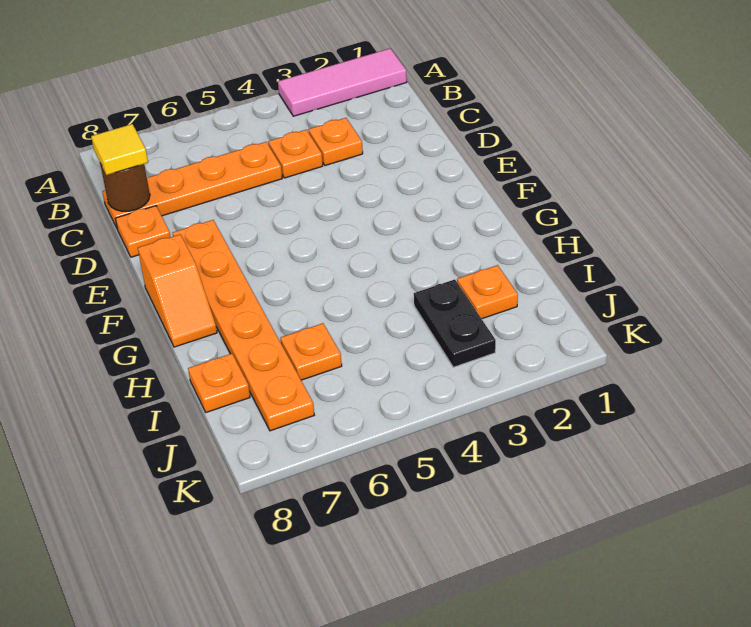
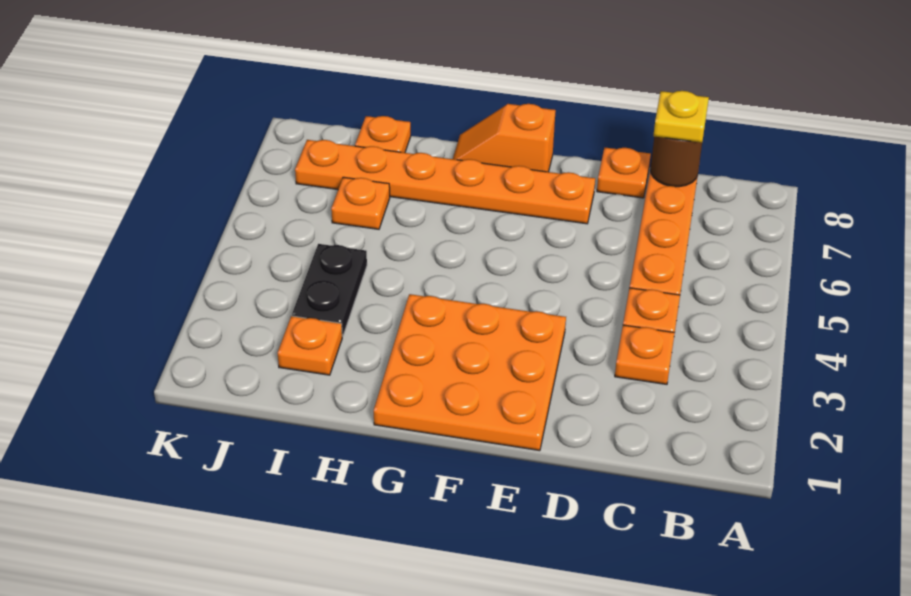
pink 1x3 tile [278,48,407,116] -> none
yellow 1x1 tile [91,124,148,175] -> yellow 1x1 plate [653,91,709,143]
none -> orange 3x3 plate [374,294,566,451]
black 1x2 plate [414,279,496,367] -> black 1x2 plate turned to [292,244,367,336]

